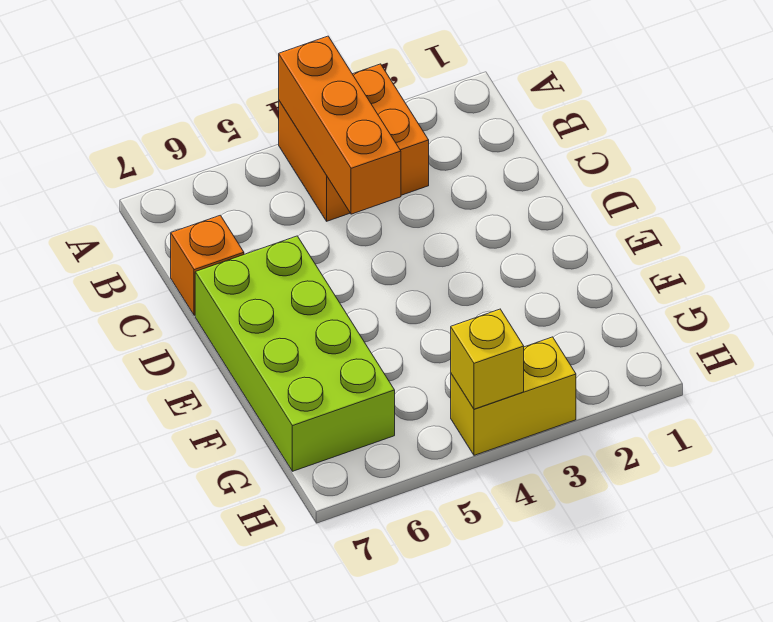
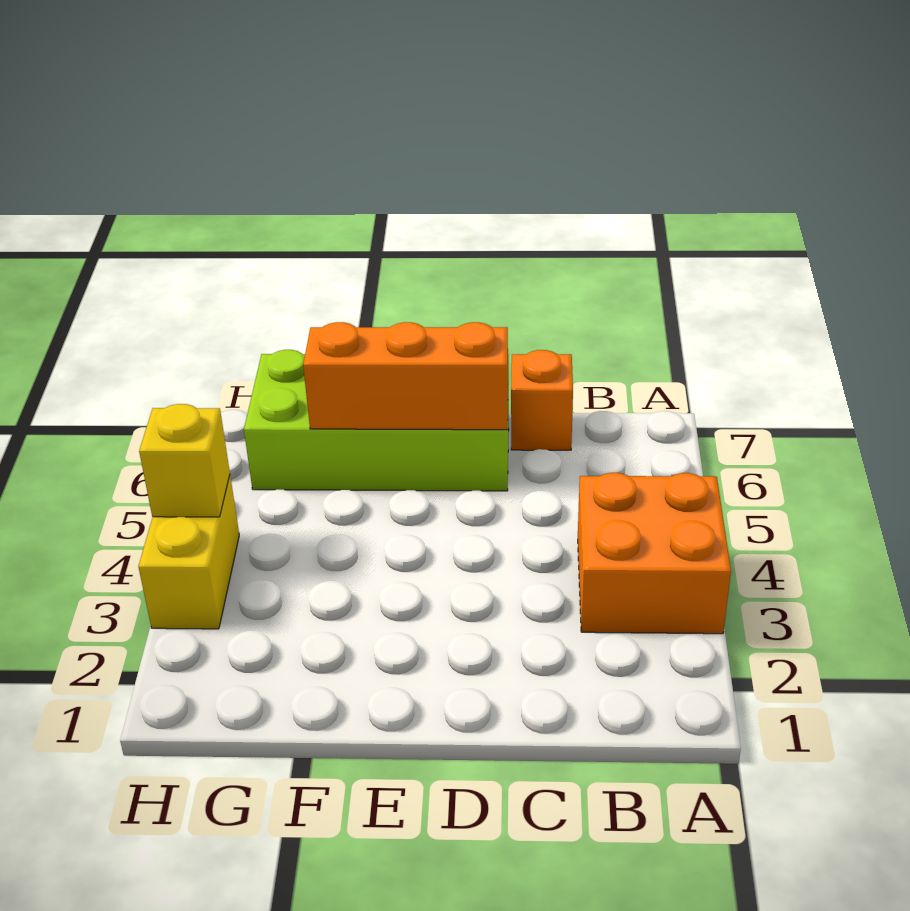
orange 1x3 brick [279,36,401,214] -> orange 1x3 brick moved to [303,322,508,430]

